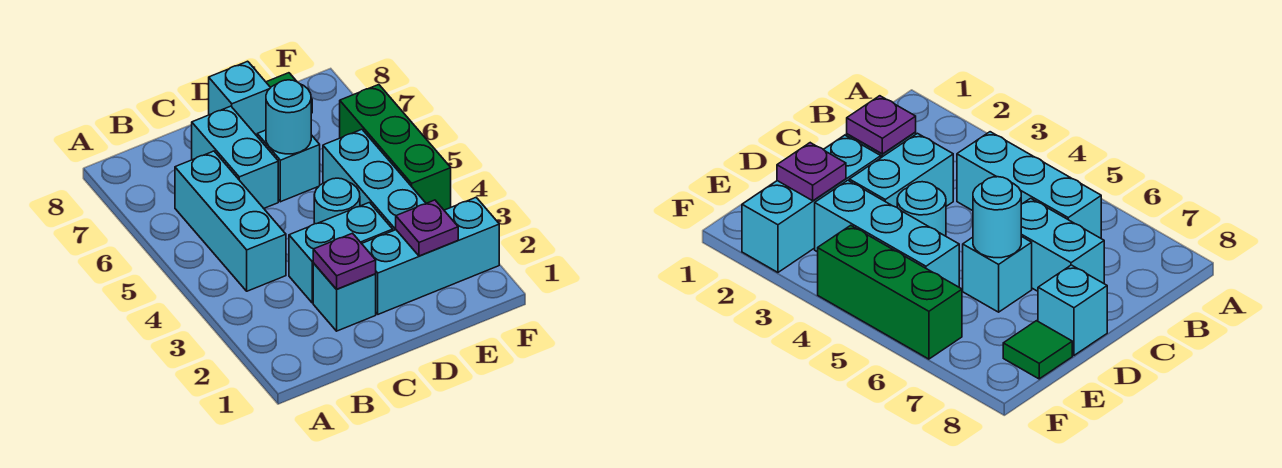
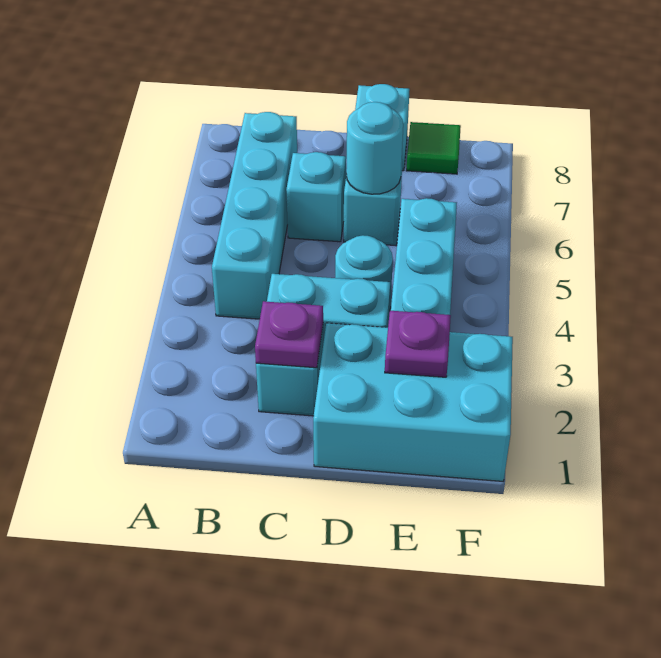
cyan 1x3 brick [175,151,286,291] -> cyan 1x4 brick [212,112,297,319]
cyan 1x2 brick [192,106,278,208] -> cyan 1x1 brick [286,152,346,242]
cyan 1x3 brick [362,198,499,314] -> cyan 2x3 brick [313,323,513,481]
green 1x3 brick [340,85,451,210] -> none

